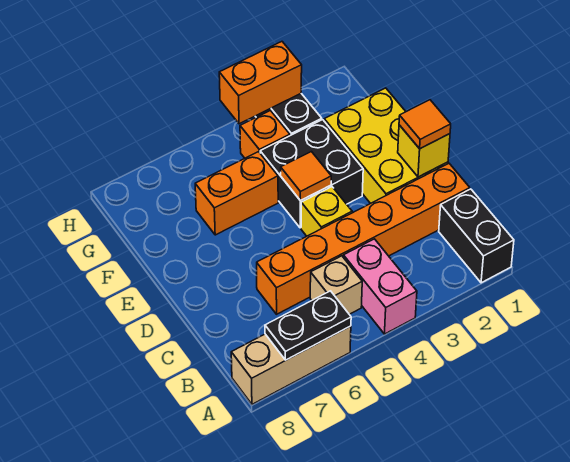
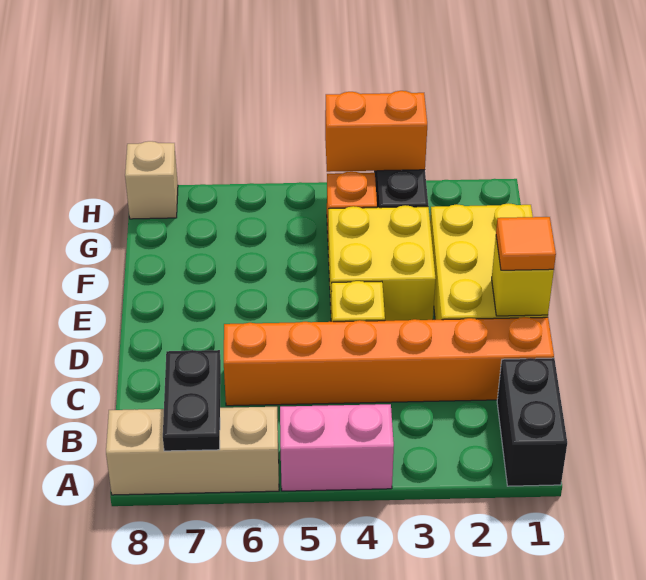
pink 1x2 brick [343,239,417,334] -> pink 1x2 brick turned to [280,404,394,491]
black 1x2 plate [265,291,351,360] -> black 1x2 plate turned to [163,350,221,451]
tan 1x1 brick [310,256,362,314] -> tan 1x1 brick moved to [125,141,178,219]
black 2x2 brick [260,120,363,228] -> yellow 2x2 brick [328,205,436,321]
orange 1x1 tile [281,152,331,201] -> none
orange 1x2 brick [195,152,278,235] -> none

